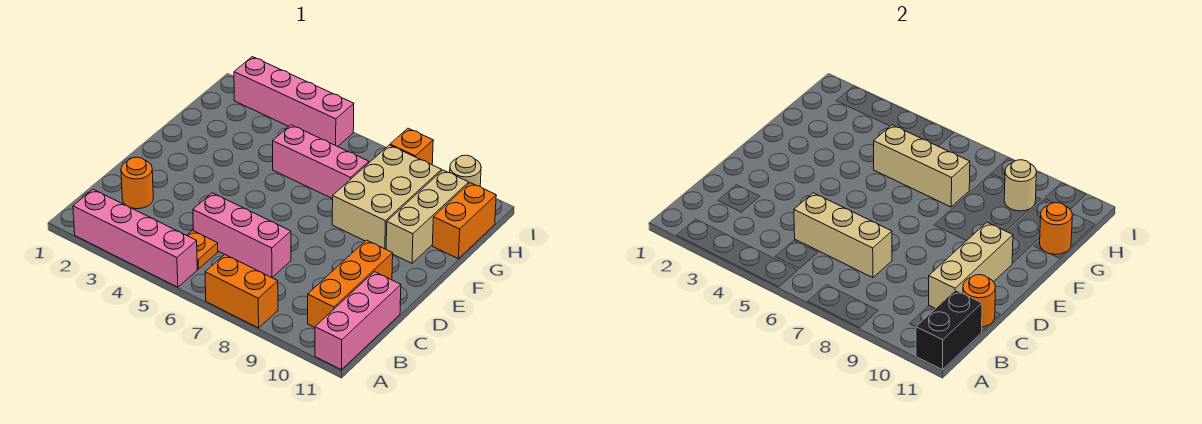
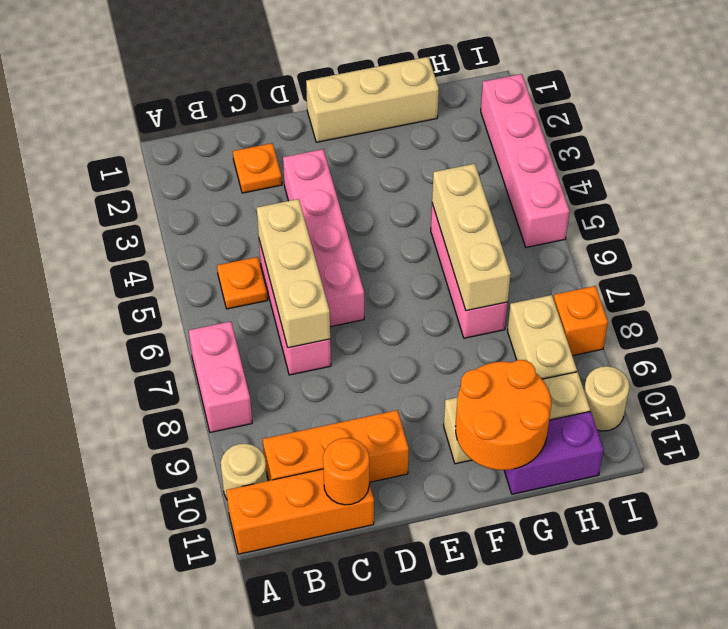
pink 1x4 brick [73,189,197,287] -> pink 1x4 brick moved to [283,149,364,327]
orange 1x2 brick [205,255,278,328] -> pink 1x2 brick [189,321,252,432]
pink 1x3 brick [315,272,401,370] -> orange 1x3 brick [226,469,374,554]
black 1x2 brick [916,290,982,370] -> none
orange 1x1 round brick [121,157,153,209] -> orange 1x1 plate [233,143,282,193]
tan 1x3 brick [929,223,1013,309] -> tan 1x3 brick moved to [306,57,439,142]
tan 2x3 brick [332,145,442,249] -> tan 1x2 brick [507,295,577,379]
orange 1x2 brick [432,183,496,259] -> purple 1x2 brick [504,411,604,494]
orange 1x1 round brick [1040,203,1072,254] -> orange 2x2 round brick [455,360,551,470]
tan 1x1 round brick [1004,160,1036,211] -> tan 1x1 round brick moved to [221,444,267,499]

